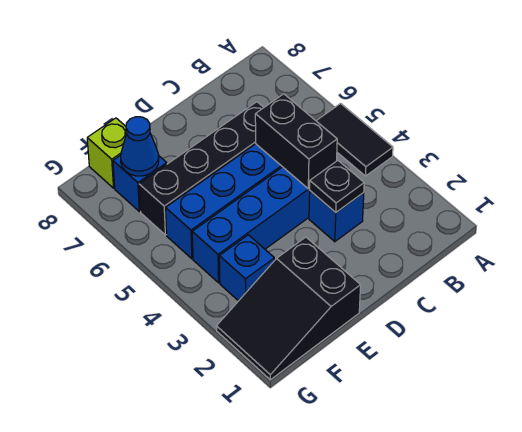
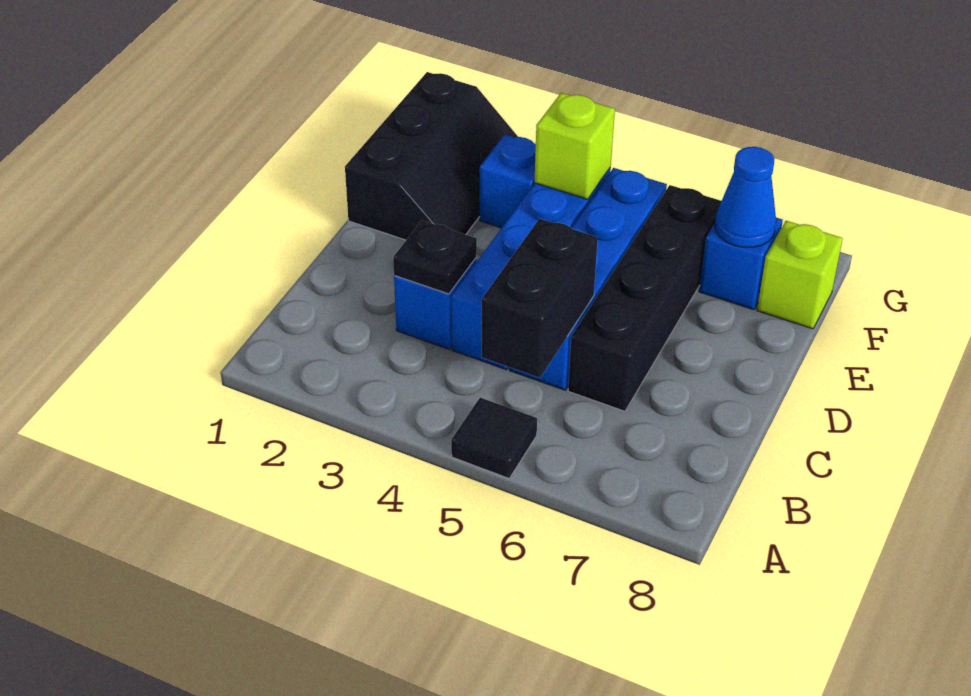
black 1x2 tile [316,104,393,176] -> black 1x1 tile [451,398,537,478]
black 1x2 brick [255,94,337,189] -> black 1x2 brick turned to [482,219,598,378]
black 2x3 slope [216,237,361,380] -> black 2x3 slope turned to [345,72,518,240]
none -> lime 1x1 brick [534,93,615,199]

